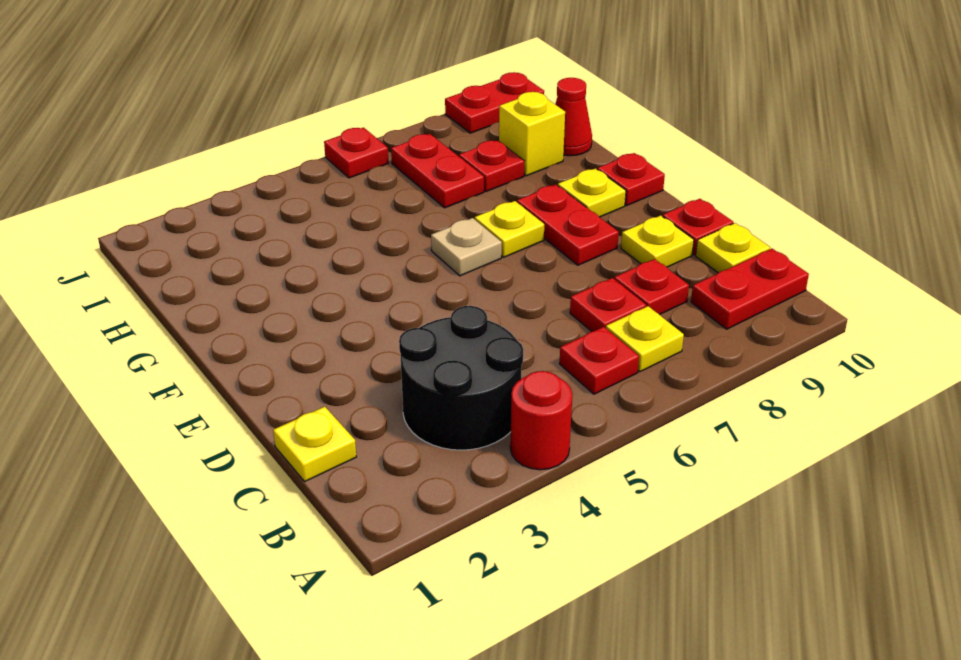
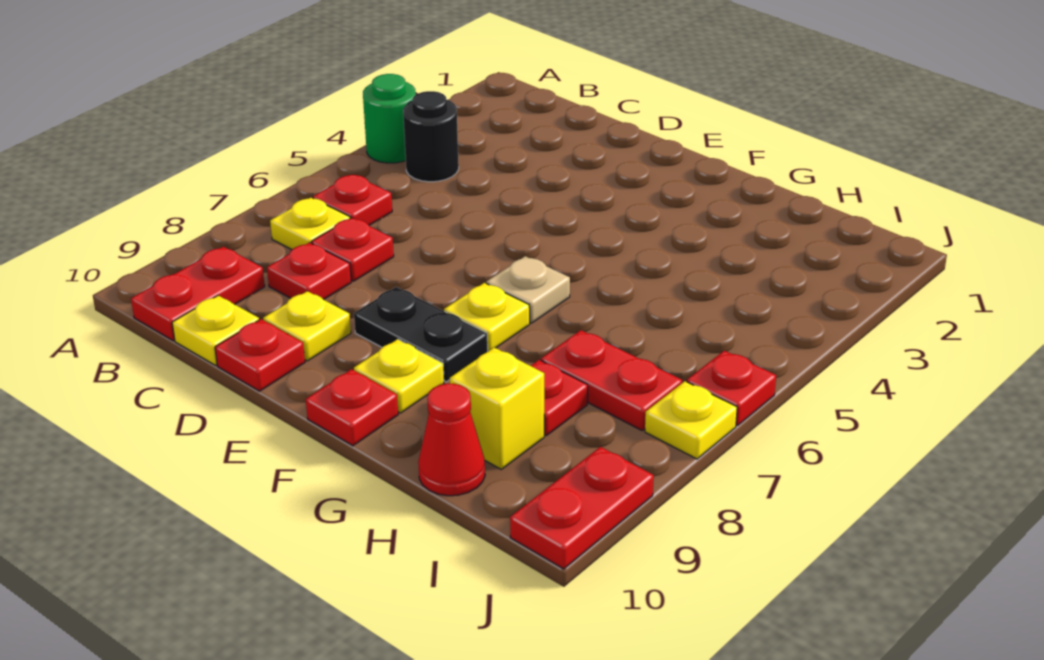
red 1x1 round brick [510,371,572,470] -> green 1x1 round brick [363,74,416,163]
black 2x2 round brick [399,306,523,450] -> black 1x1 round brick [403,91,459,182]
yellow 1x1 plate [273,407,356,481] -> yellow 1x1 plate moved to [645,381,737,459]
red 1x2 plate [517,185,619,265] -> black 1x2 plate [354,287,488,382]

